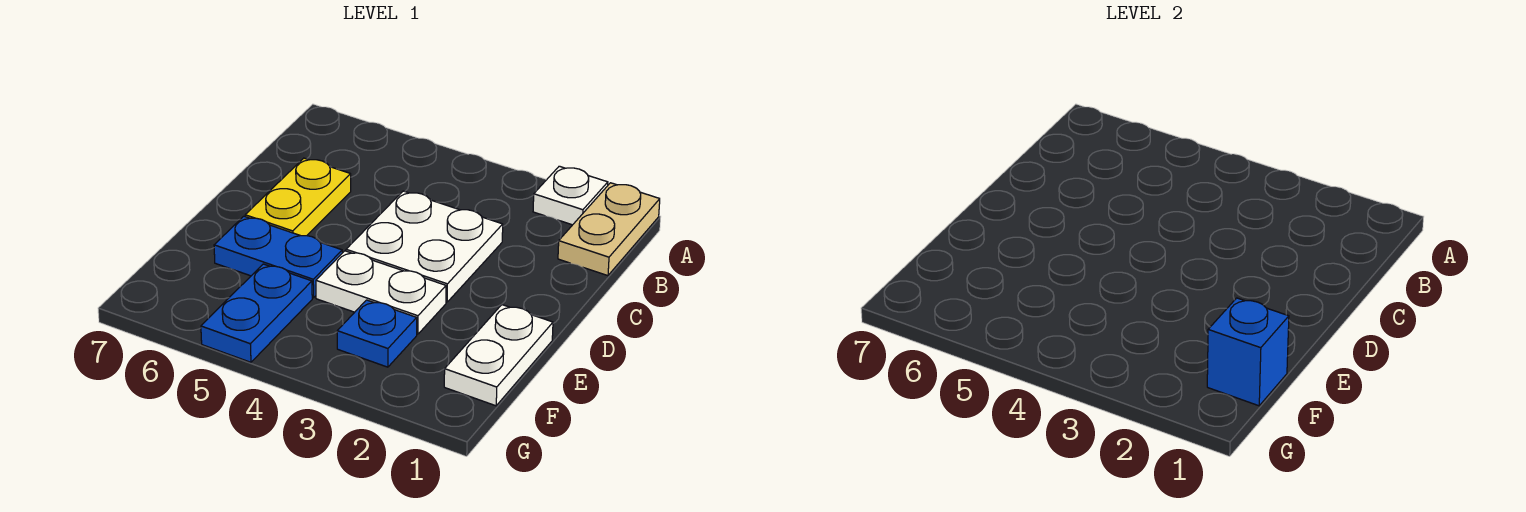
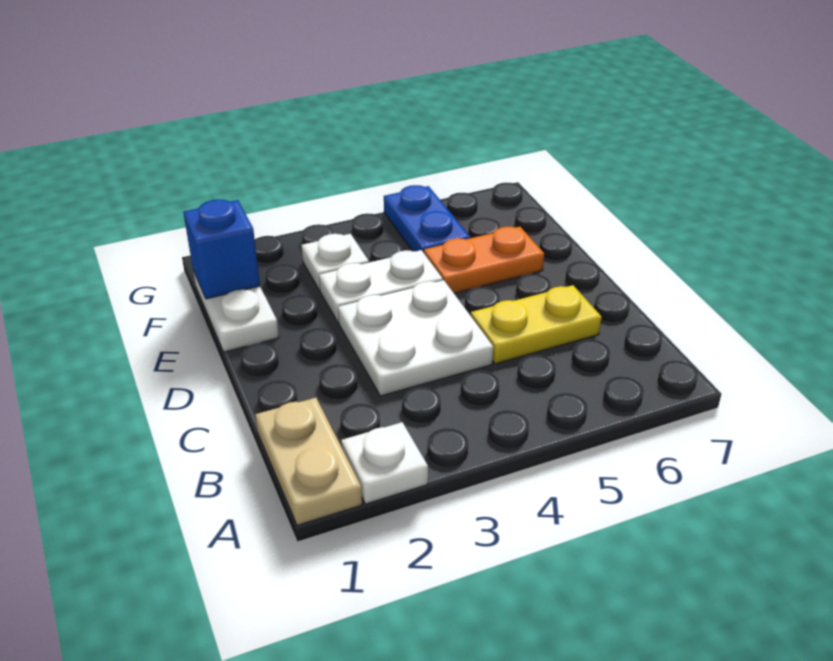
yellow 1x2 plate [245,158,351,236] -> yellow 1x2 plate turned to [471,285,602,364]
blue 1x2 plate [214,216,342,298] -> orange 1x2 plate [424,226,544,293]
blue 1x1 plate [337,300,417,367] -> white 1x1 plate [301,233,369,291]

